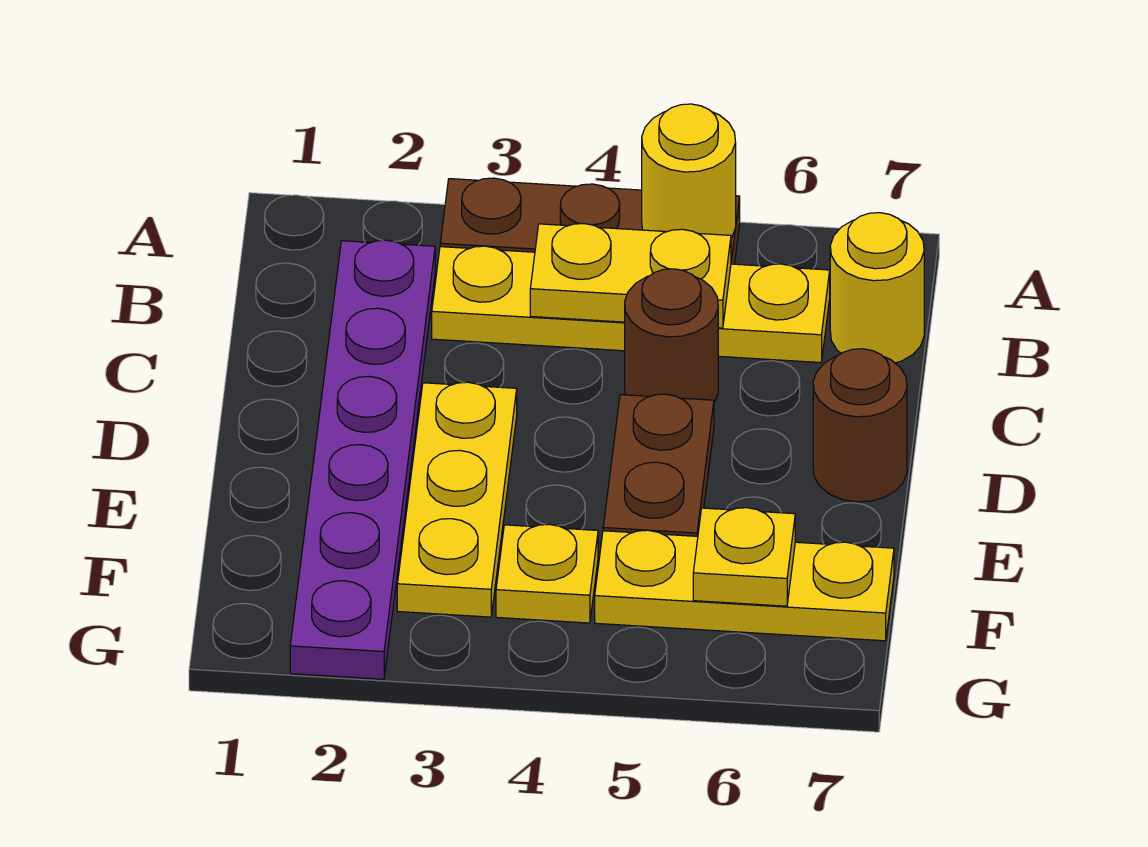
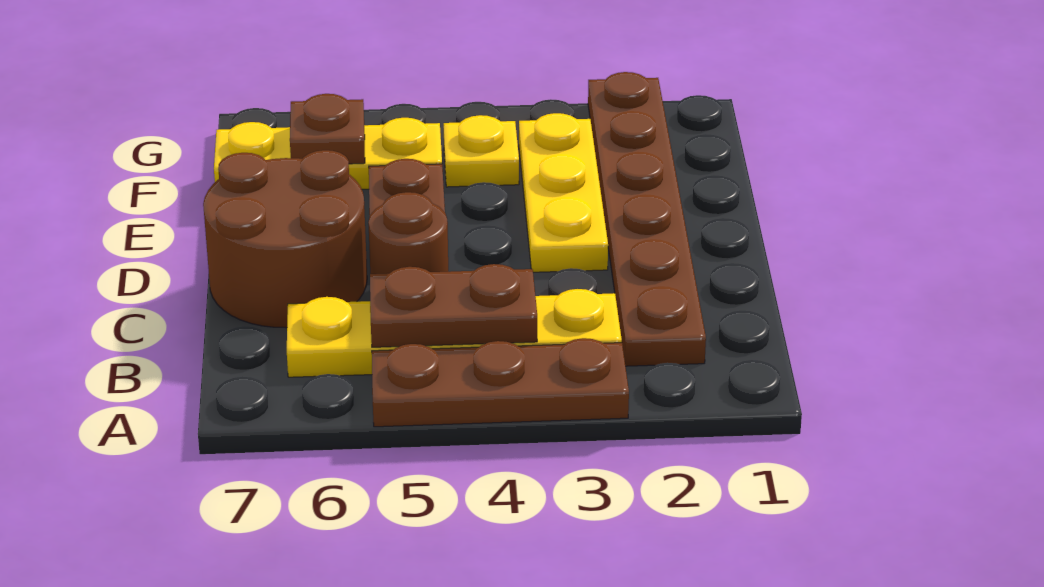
yellow 1x1 round brick [642,104,736,238] -> none
purple 1x6 plate [290,240,435,679] -> brown 1x6 plate [588,72,706,366]
yellow 1x2 plate [530,224,731,328] -> brown 1x2 plate [370,264,537,347]
yellow 1x1 round brick [830,213,924,363] -> none
brown 1x1 round brick [813,349,907,502] -> brown 2x2 round brick [203,150,367,328]
yellow 1x1 plate [693,508,795,606] -> brown 1x1 plate [290,94,365,164]

